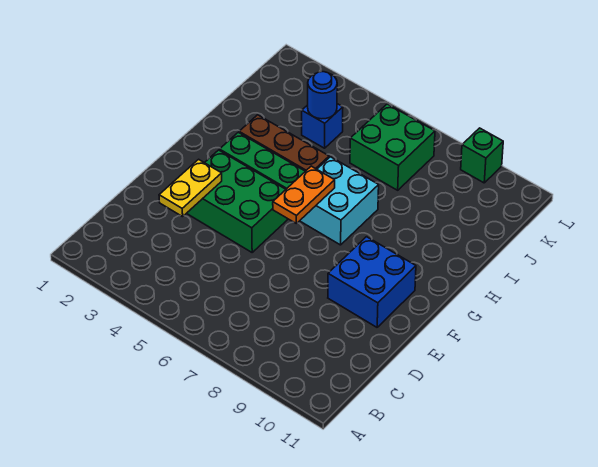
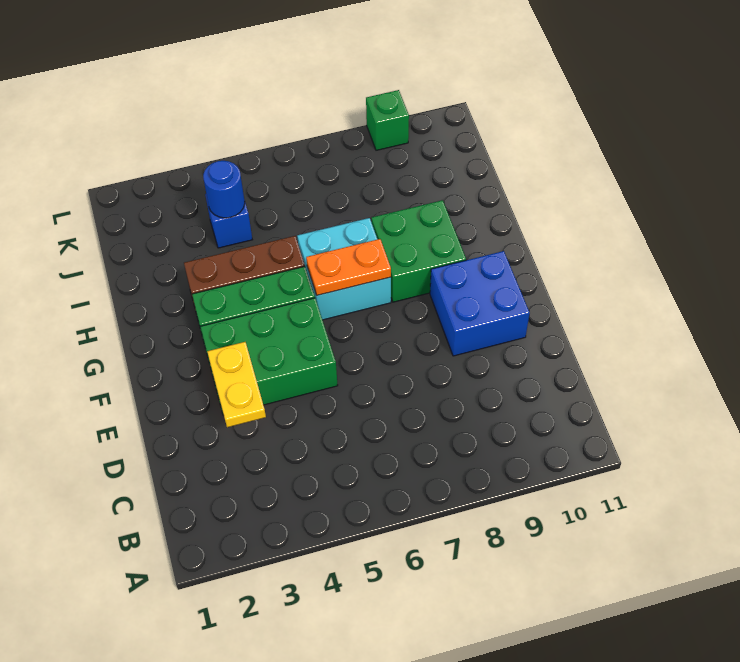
orange 1x2 plate [273,166,335,223] -> orange 1x2 plate turned to [306,239,391,295]
green 2x2 brick [350,104,435,190] -> green 2x2 brick moved to [372,200,466,302]

